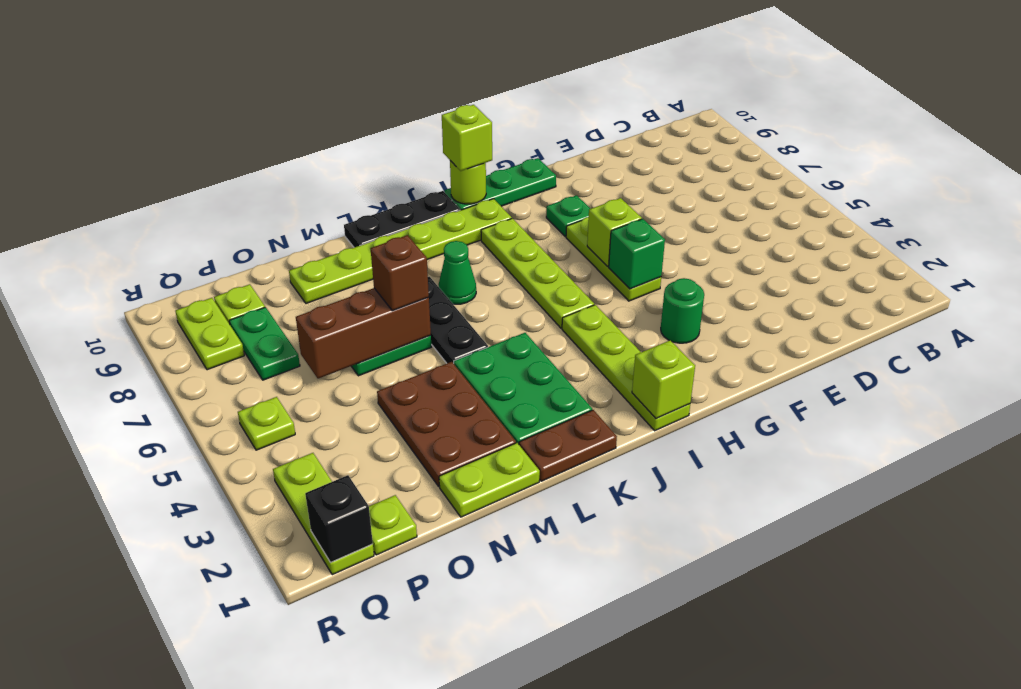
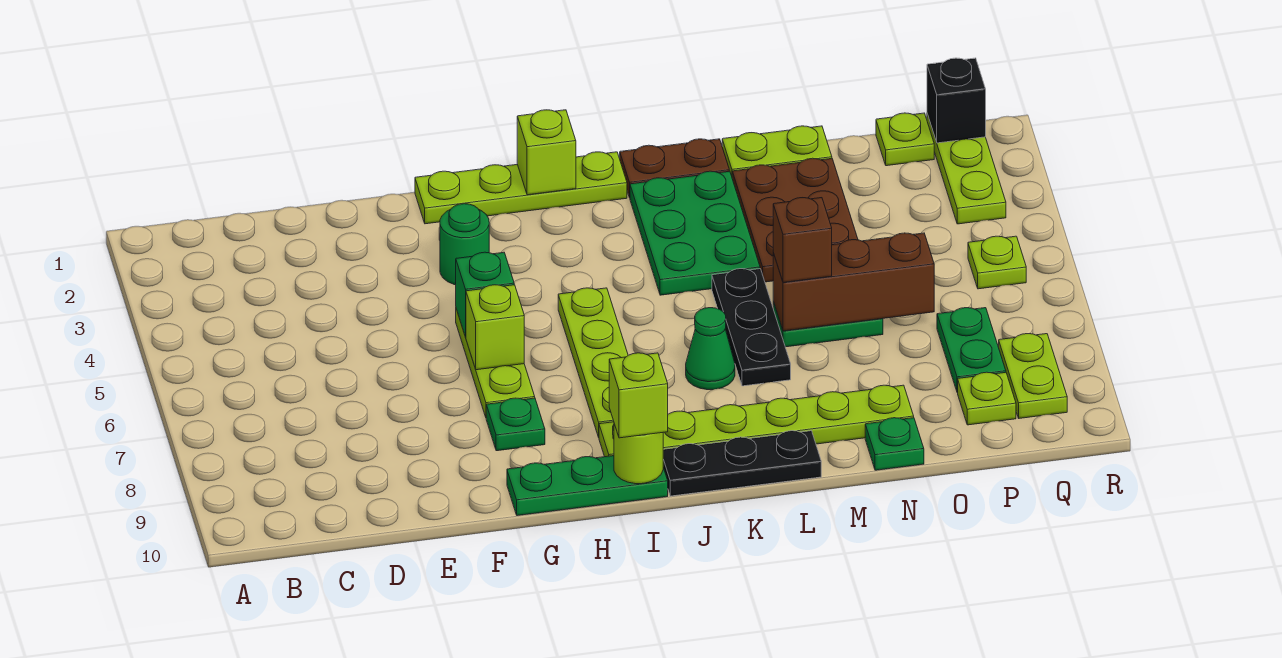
lime 1x4 plate [562,305,690,431] -> lime 1x4 plate turned to [415,152,627,224]
none -> green 1x1 plate [865,418,924,470]

